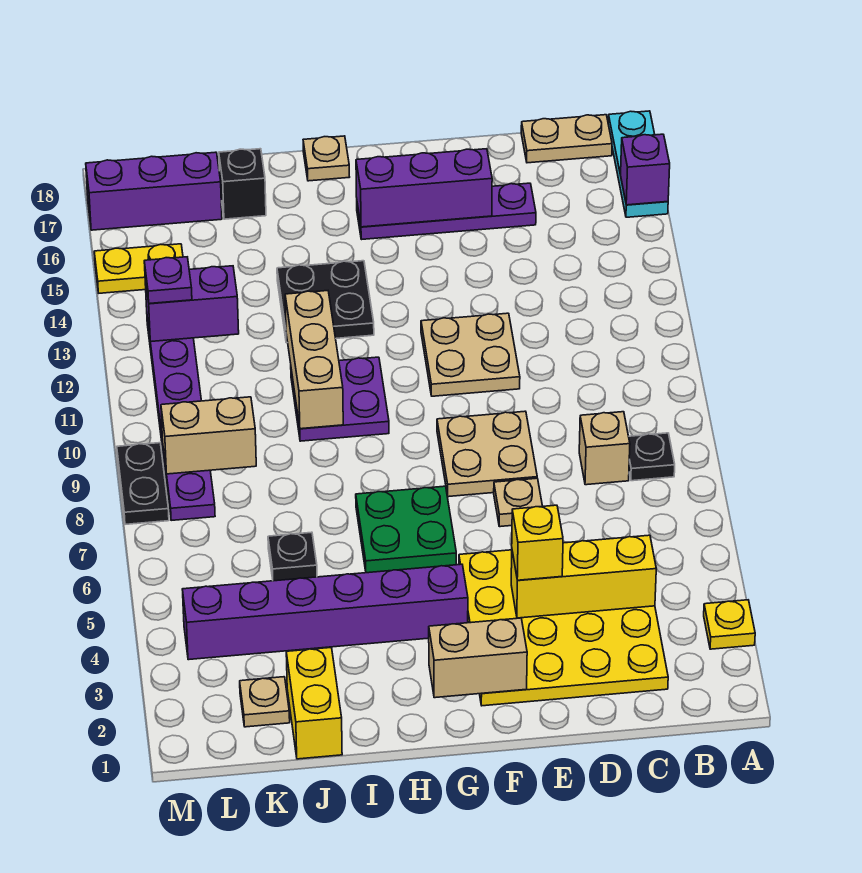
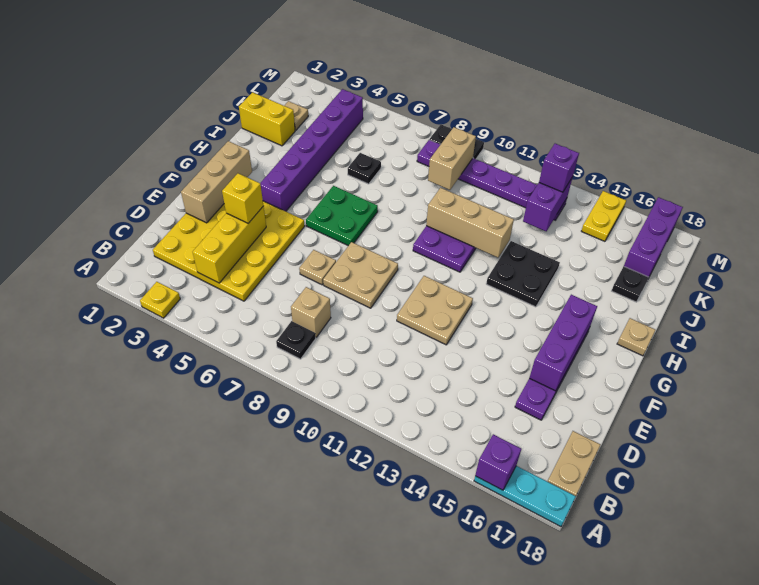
tan 1x2 brick [429,618,527,698] -> tan 1x3 brick [181,141,252,223]
black 1x1 brick [219,149,266,219] -> black 1x1 plate [612,266,648,302]
purple 1x1 plate [144,257,192,304] -> purple 1x1 brick [539,144,579,192]

